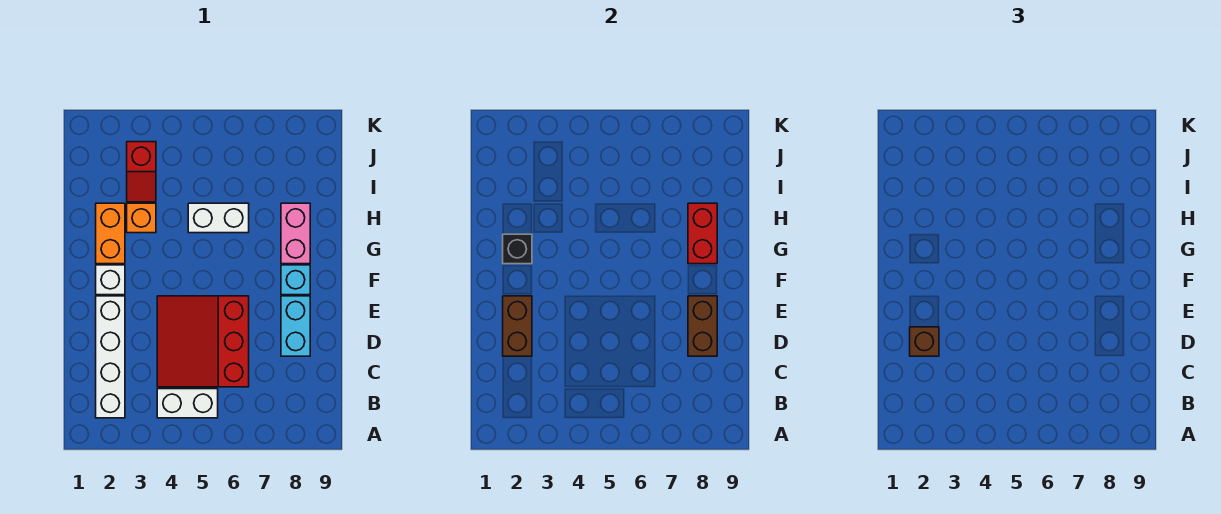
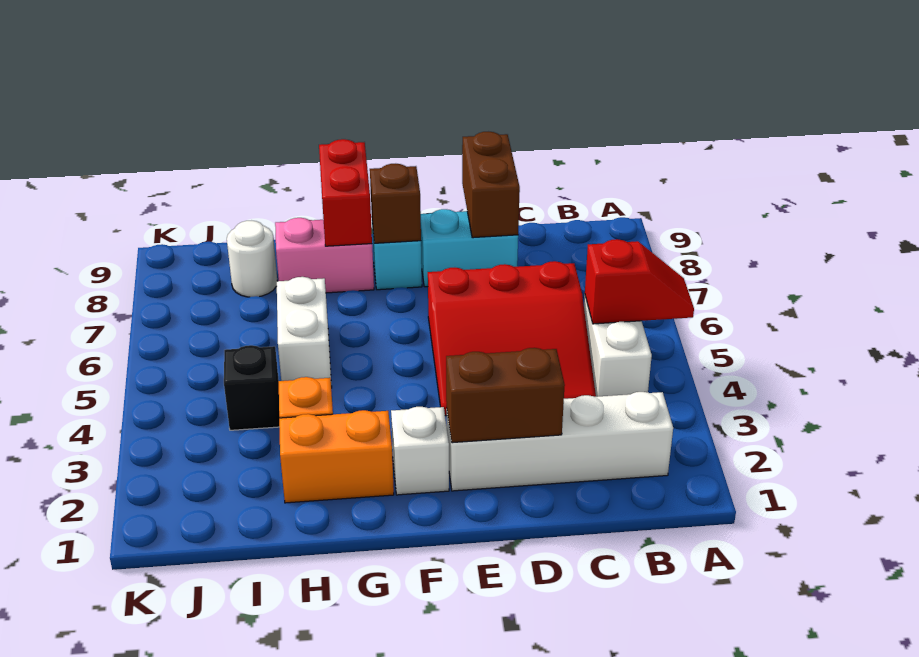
brown 1x1 brick [910,327,939,356] -> brown 1x1 brick moved to [370,164,421,243]
brown 1x2 brick [688,296,717,356] -> brown 1x2 brick turned to [462,132,520,238]
black 1x1 brick [503,234,532,264] -> black 1x1 brick moved to [224,345,279,430]
red 1x2 brick [688,203,717,264] -> red 1x2 brick turned to [319,139,372,246]
red 1x2 slope [127,142,156,202] -> red 1x2 slope moved to [585,239,694,324]
none -> white 1x1 round brick [227,221,277,297]

